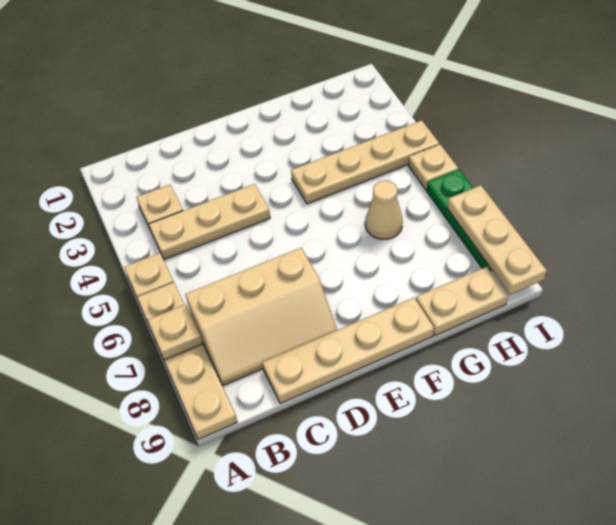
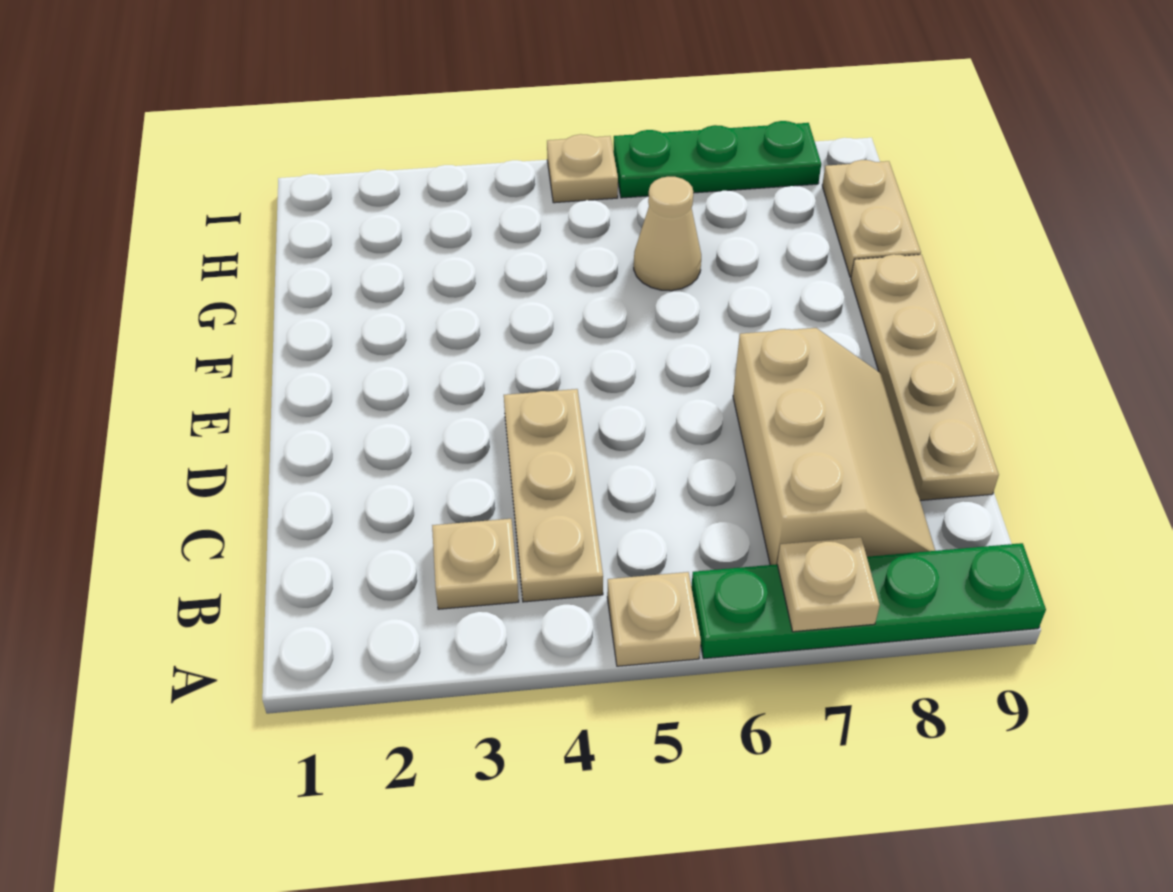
tan 1x4 plate [137,283,237,440] -> green 1x4 plate [691,543,1046,659]
tan 1x4 plate [291,120,439,204] -> none
tan 1x3 plate [447,185,547,294] -> none

